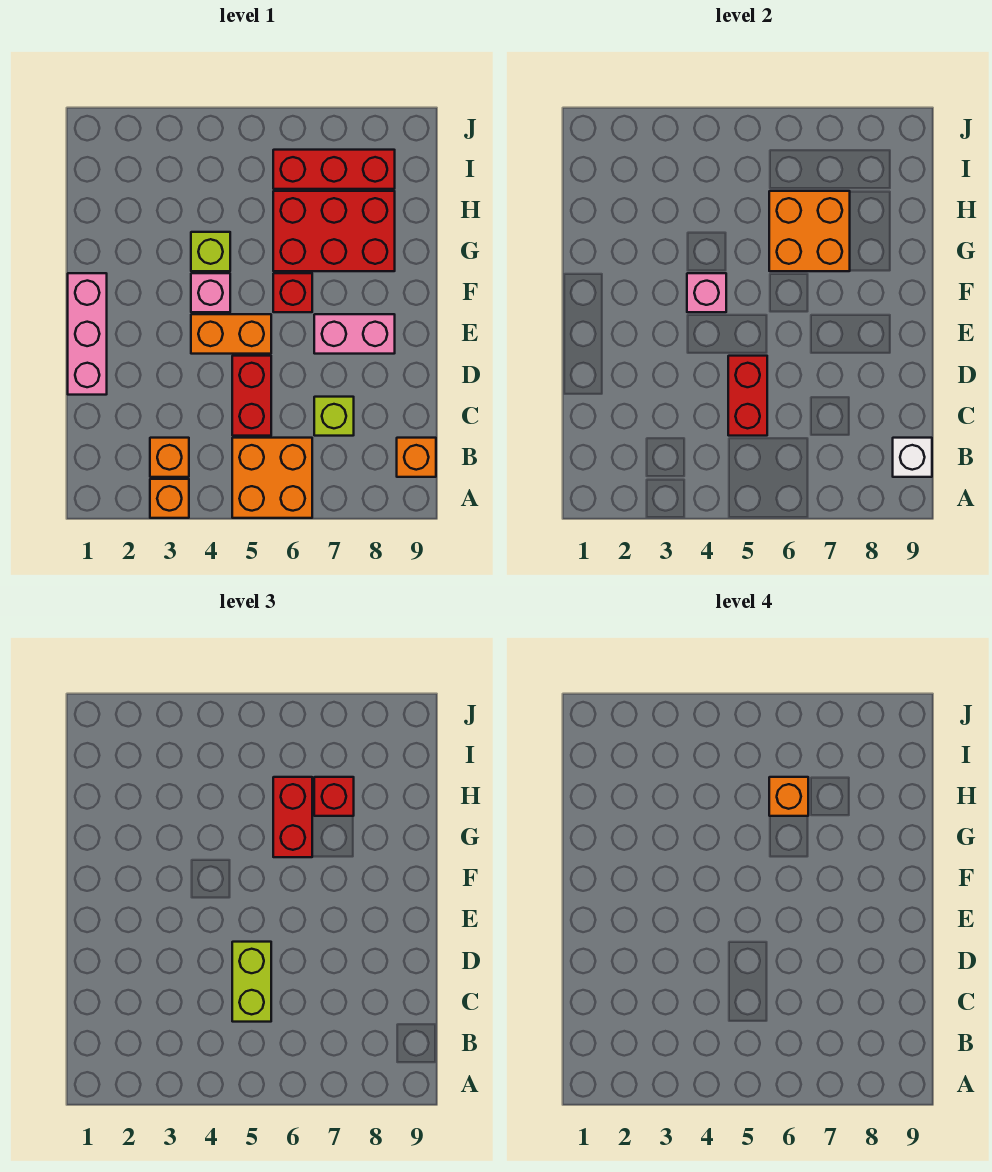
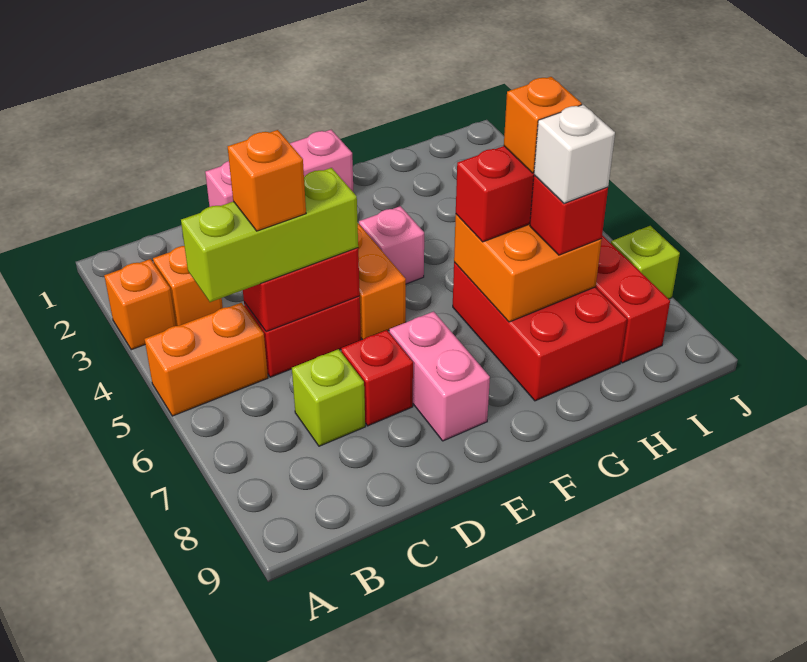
orange 2x2 brick [232,438,312,518] -> orange 1x2 brick [145,303,268,416]
orange 1x1 brick [397,438,436,477] -> orange 1x1 brick moved to [228,130,306,231]
white 1x1 brick [893,438,932,477] -> white 1x1 brick moved to [534,105,615,203]
lime 1x2 brick [232,942,271,1022] -> lime 1x3 brick [181,168,358,302]
pink 1x1 brick [687,273,726,312] -> none
red 1x1 brick [273,273,312,312] -> red 1x1 brick moved to [341,330,413,426]
lime 1x1 brick [191,232,230,271] -> lime 1x1 brick moved to [611,226,680,299]

